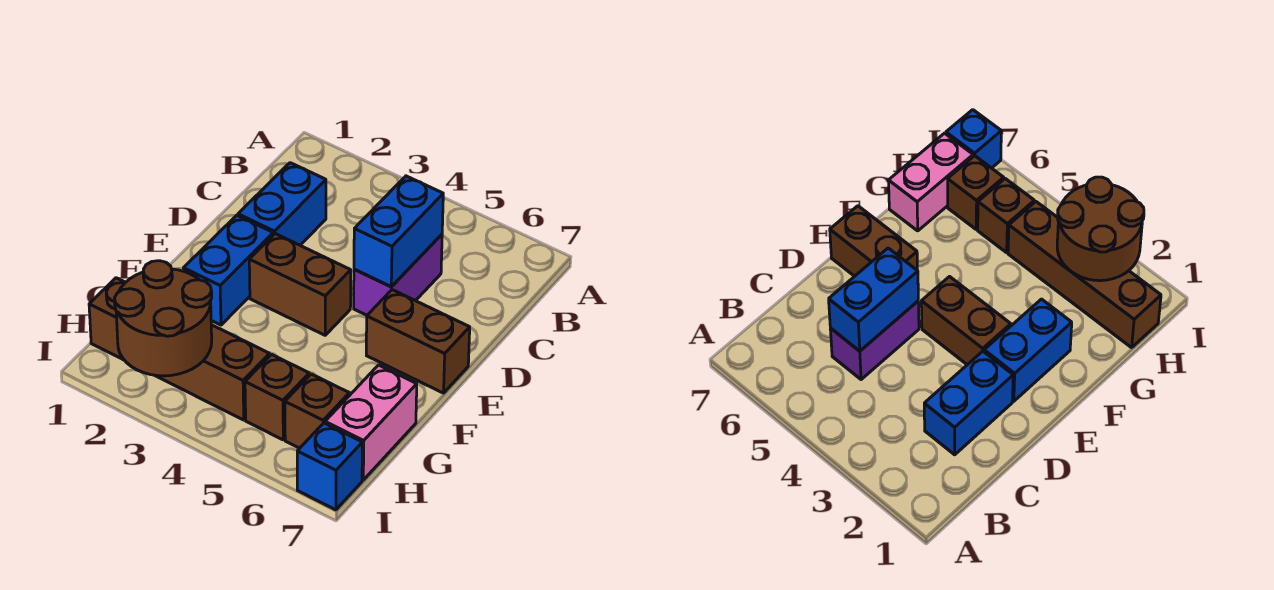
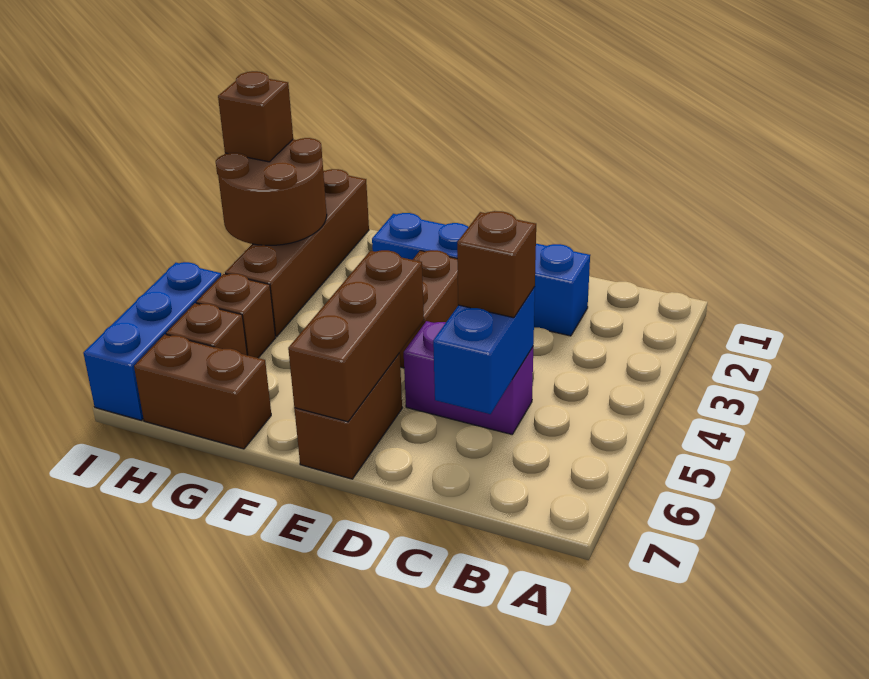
blue 1x2 brick [354,176,443,287] -> blue 1x2 brick turned to [433,287,535,414]
none -> brown 1x1 brick [457,211,536,318]
none -> brown 1x3 brick [288,250,424,422]
pink 1x2 brick [325,365,417,480] -> brown 1x2 brick [134,334,271,449]
none -> brown 1x1 brick [218,71,293,162]
blue 1x1 brick [297,423,362,510] -> blue 1x3 brick [83,262,221,420]

